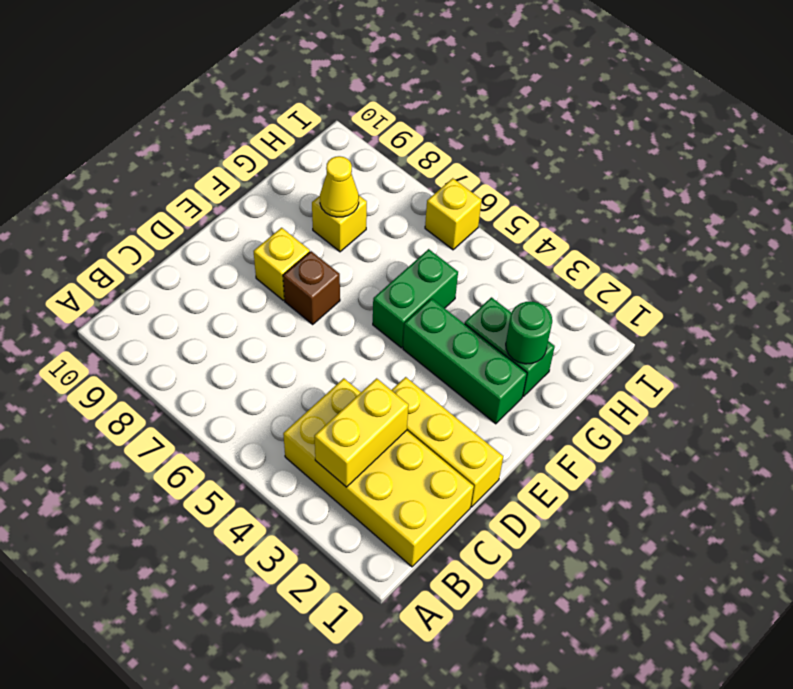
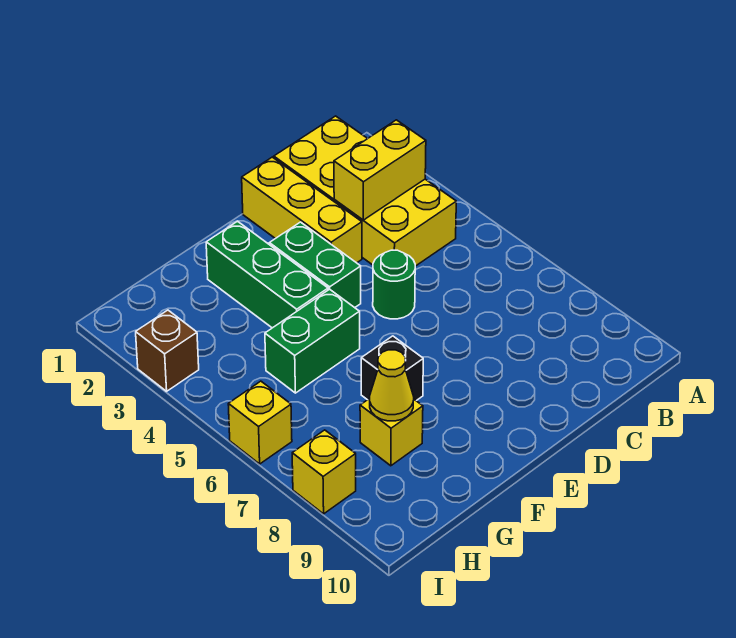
brown 1x1 brick [283,251,340,324] -> brown 1x1 brick moved to [136,310,199,391]
yellow 1x1 brick [254,228,310,300] -> yellow 1x1 brick moved to [292,430,356,514]
none -> black 1x1 brick [361,336,423,401]
green 1x2 brick [465,297,555,396] -> green 1x2 brick moved to [269,222,361,308]
green 1x1 round brick [506,302,552,364] -> green 1x1 round brick moved to [373,250,415,319]

